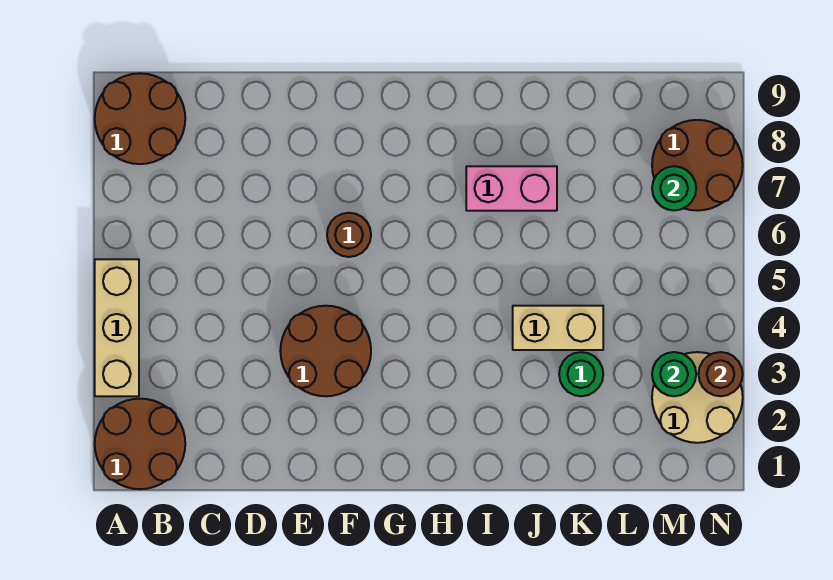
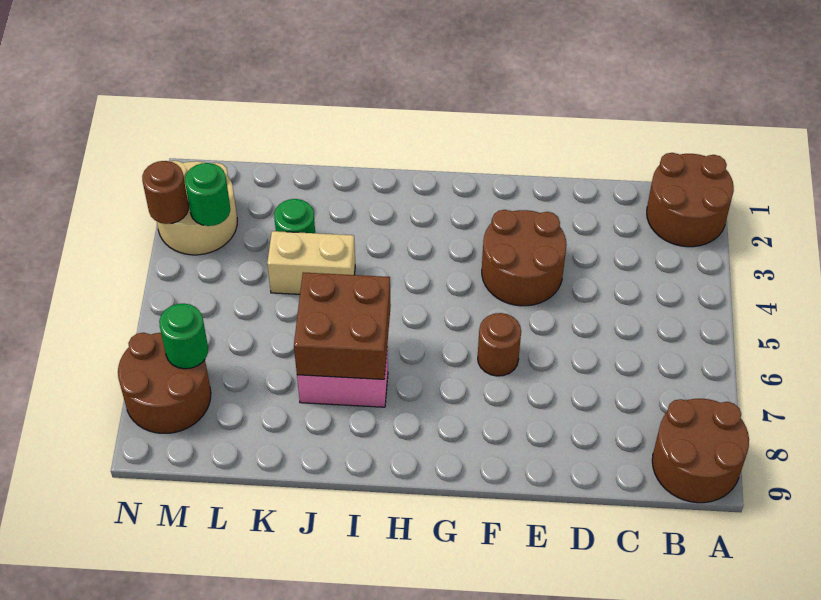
tan 1x3 brick [95,259,139,396] -> none
none -> brown 2x2 brick [294,272,391,379]

